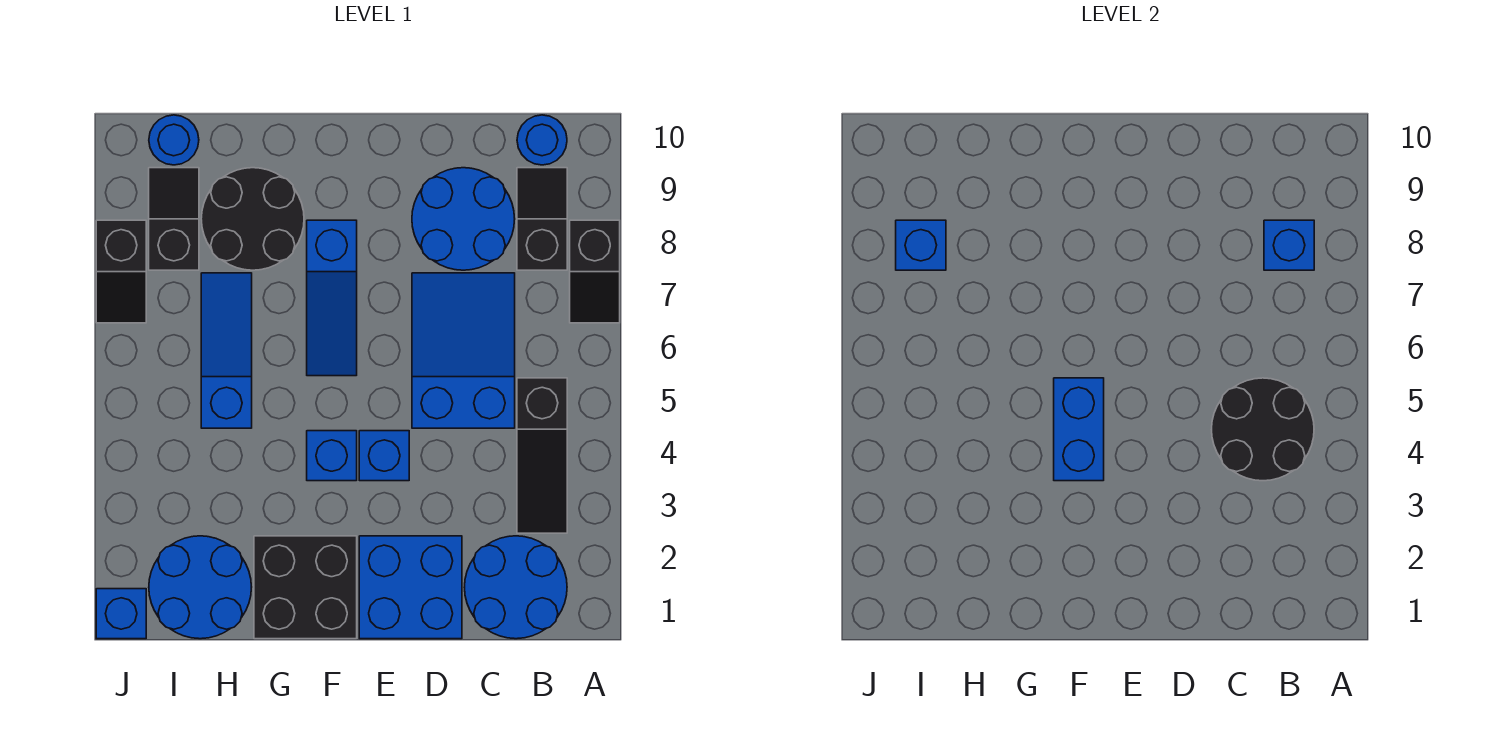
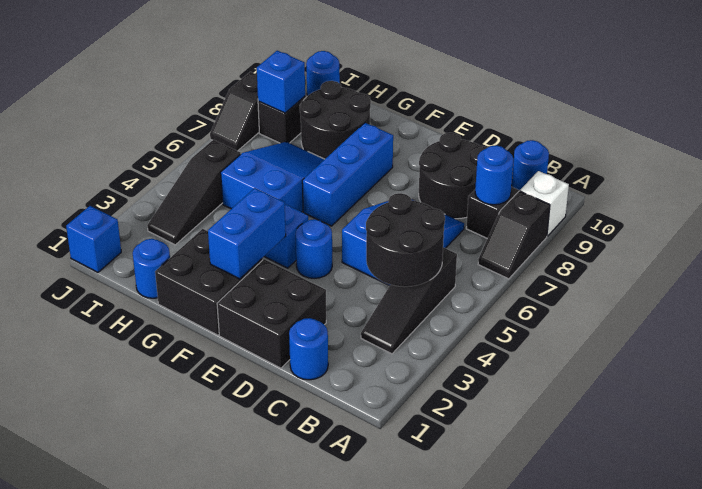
none -> white 1x1 brick [520,171,569,236]
blue 2x2 round brick [464,536,567,639] -> blue 1x1 round brick [289,318,328,380]
blue 1x1 brick [1264,220,1314,270] -> blue 1x1 round brick [475,145,514,205]
blue 2x2 round brick [412,168,515,270] -> black 2x2 round brick [419,133,487,219]
blue 2x2 brick [359,536,462,639] -> black 2x2 brick [217,259,326,368]
blue 1x1 brick [359,431,409,481] -> blue 1x1 round brick [296,219,332,278]
blue 1x2 brick [1054,378,1104,481] -> blue 1x2 brick moved to [208,188,286,279]
blue 1x3 slope [307,220,357,376] -> blue 1x3 brick [302,123,393,226]
blue 2x2 round brick [149,536,251,639] -> blue 1x1 round brick [133,239,170,298]
blue 1x3 slope [201,273,252,428] -> blue 2x3 slope [221,142,325,212]
none -> black 1x3 slope [147,140,241,245]

